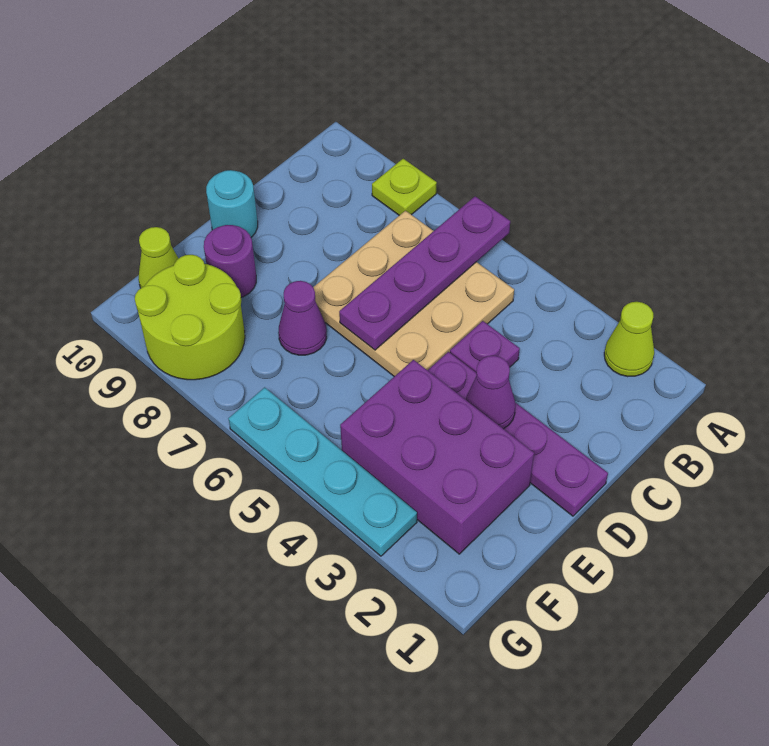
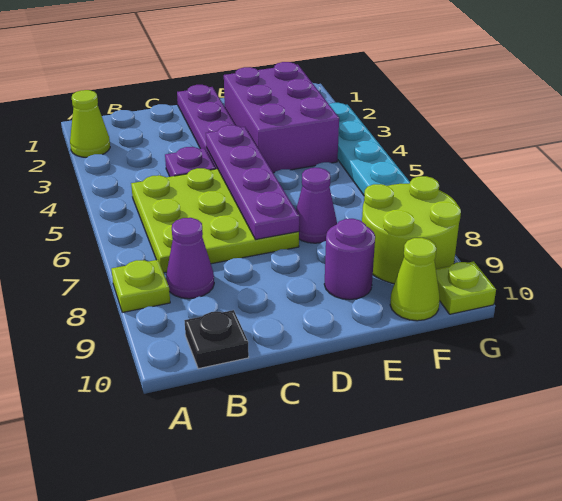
purple 1x4 plate [339,196,510,350] -> purple 1x4 plate turned to [206,125,299,240]
tan 3x3 plate [313,211,514,376] -> lime 3x3 plate [131,168,299,273]
none -> black 1x1 plate [185,310,249,369]
purple 1x1 cone [466,356,515,429] -> purple 1x1 cone moved to [166,218,214,299]
cyan 1x1 round brick [206,170,258,237] -> none
none -> lime 1x1 plate [436,261,496,314]

